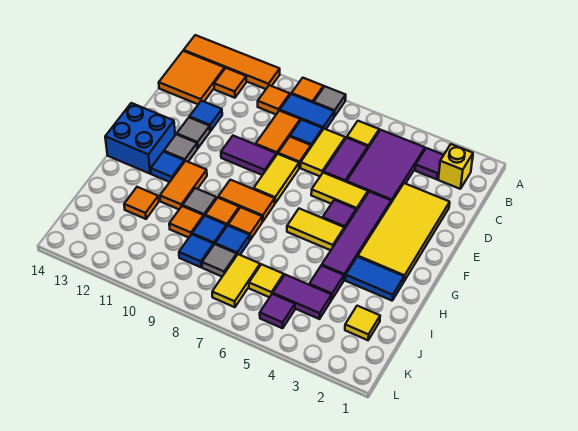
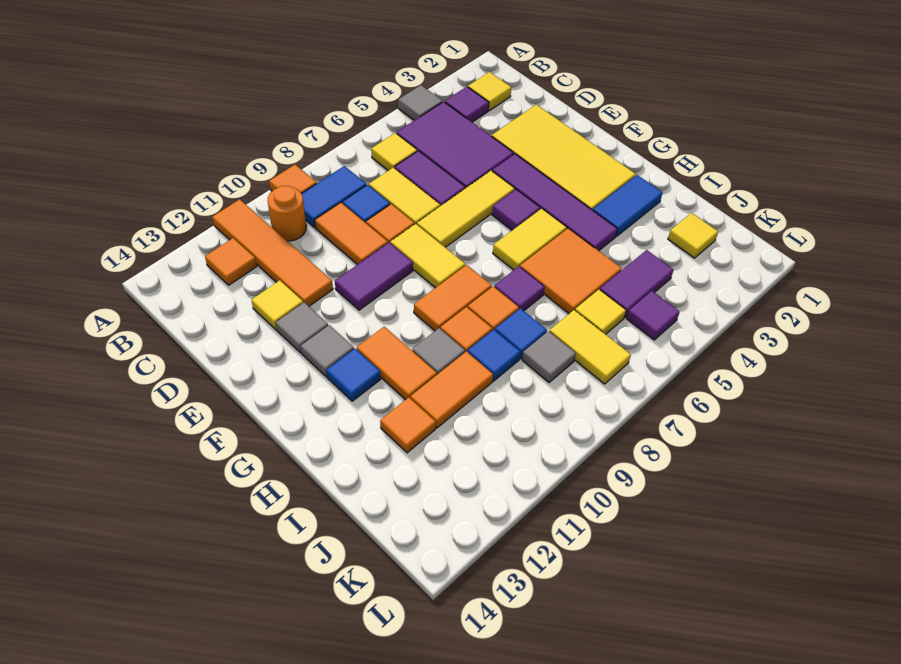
grey 1x1 tile [314,86,346,117] -> grey 1x1 tile moved to [398,85,443,120]
orange 1x4 tile [184,35,280,89] -> orange 1x4 tile turned to [212,199,333,306]
yellow 1x1 brick [438,144,473,189] -> yellow 1x1 tile [468,72,511,111]
orange 1x1 tile [258,85,290,114] -> orange 1x1 round brick [268,186,306,241]
orange 2x2 tile [159,51,225,104] -> orange 2x2 tile moved to [520,228,622,314]
blue 1x1 tile [189,101,222,131] -> yellow 1x1 tile [252,280,303,330]
yellow 1x2 tile [311,173,368,211] -> yellow 1x3 tile [417,171,515,247]
blue 2x2 brick [105,103,175,174] -> none
purple 1x1 tile [309,265,344,299] -> purple 1x1 tile moved to [494,267,545,311]
orange 1x1 tile [169,206,204,238] -> orange 1x2 tile [410,351,493,428]
blue 1x1 tile [179,234,214,267] -> none

